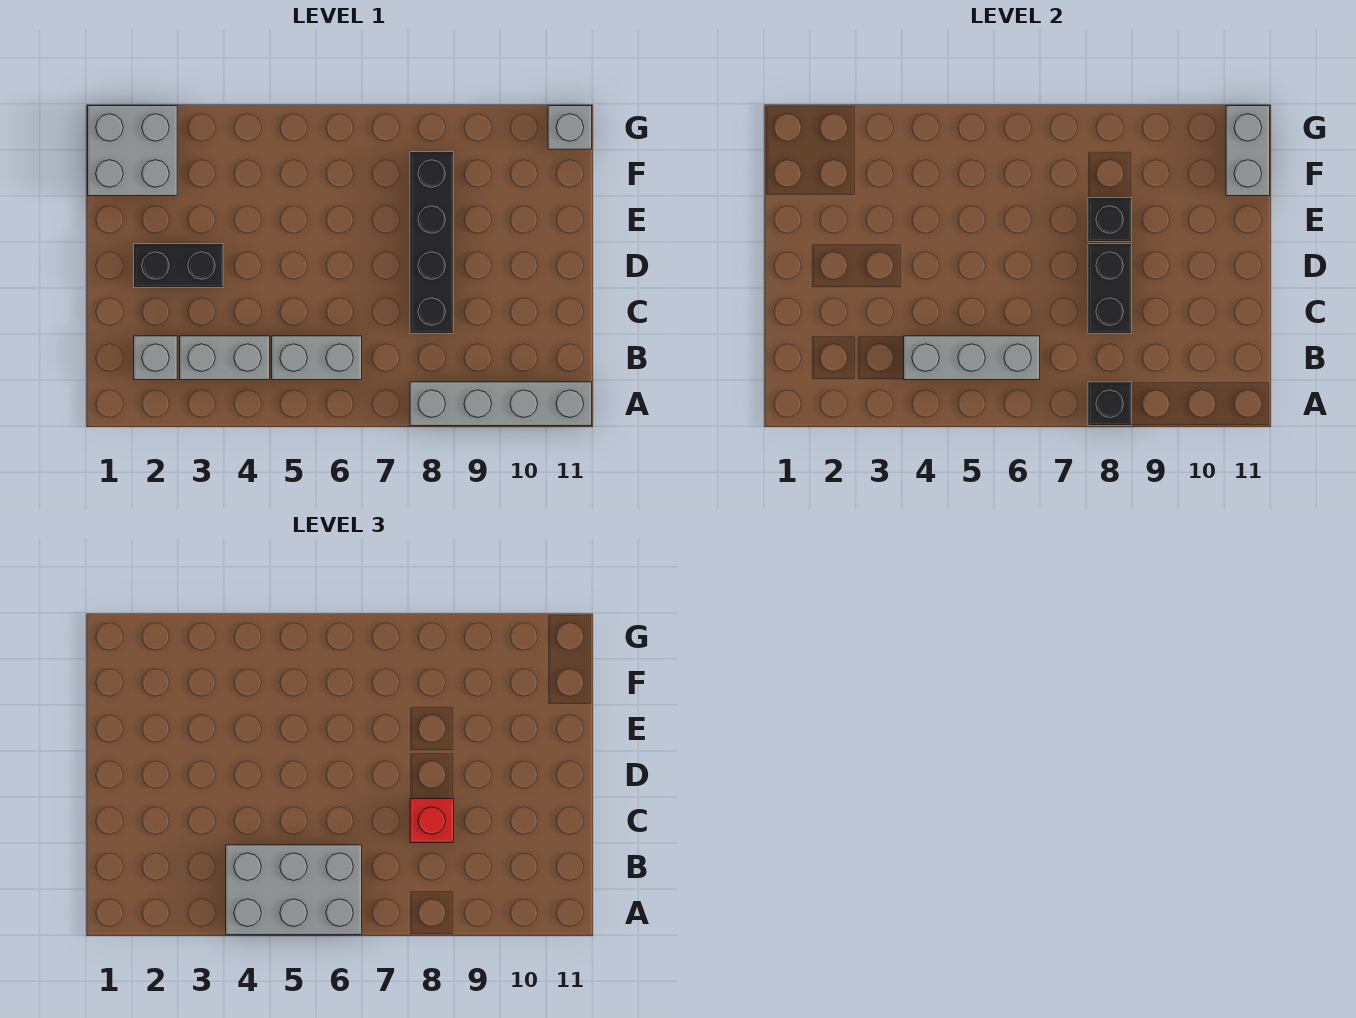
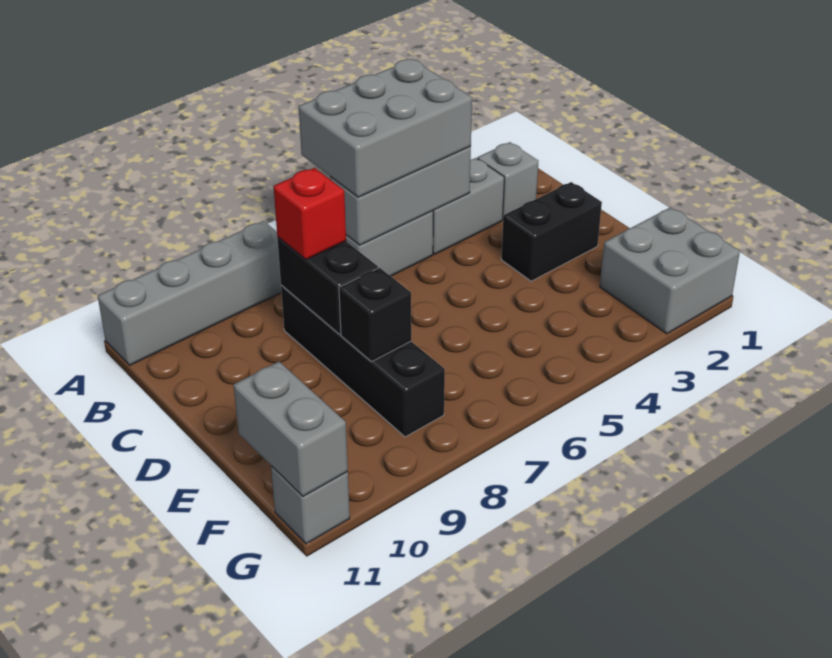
black 1x1 brick [1088,382,1132,426] -> none

